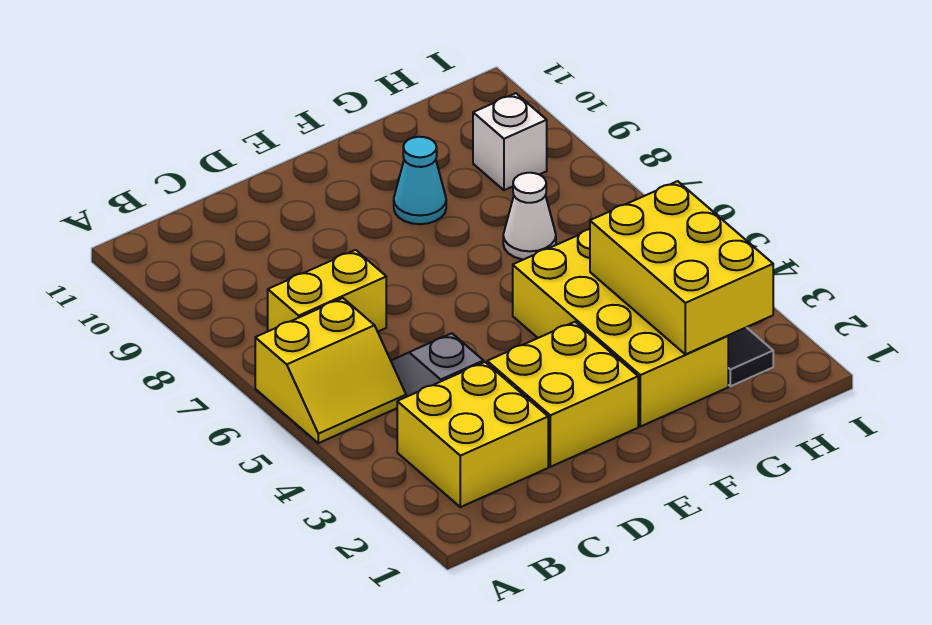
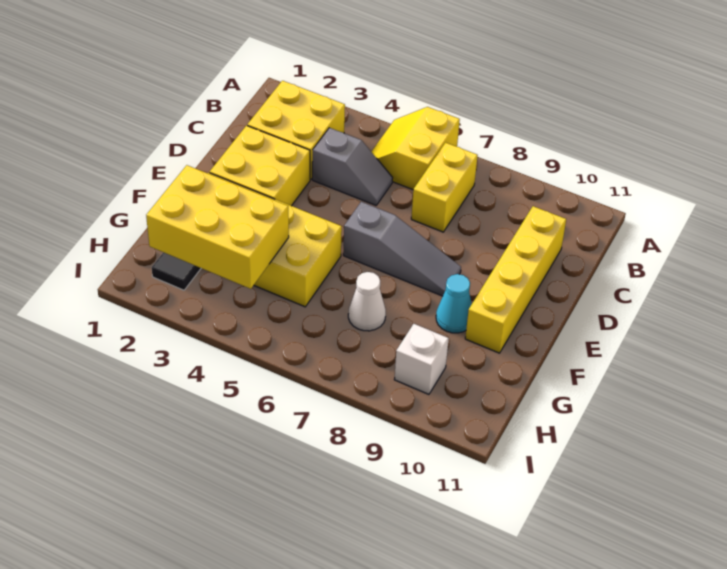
none -> yellow 1x4 brick [465,206,566,353]
none -> grey 1x3 slope [343,202,461,296]

